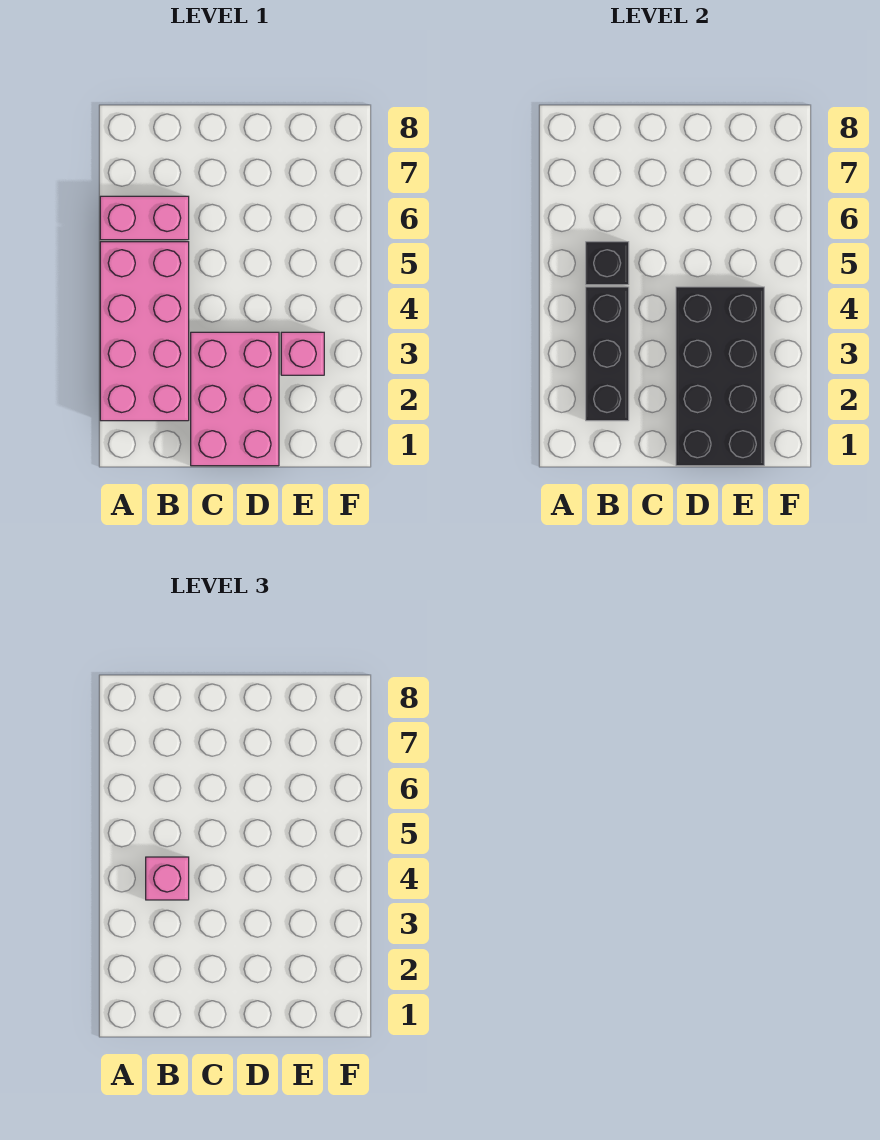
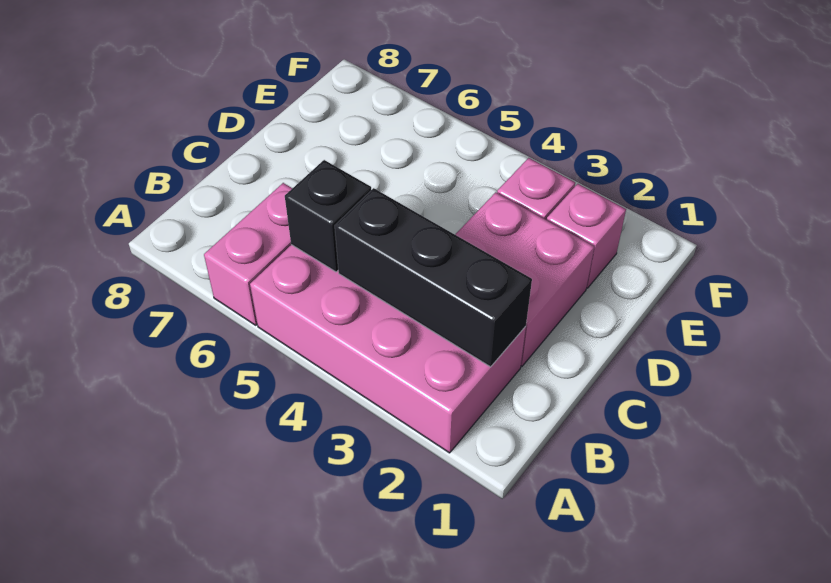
pink 1x1 brick [146,857,189,900] -> pink 1x1 brick moved to [547,184,626,288]
pink 2x3 brick [191,332,279,466] -> pink 2x2 brick [455,192,594,366]
black 2x4 brick [676,287,764,466] -> none

